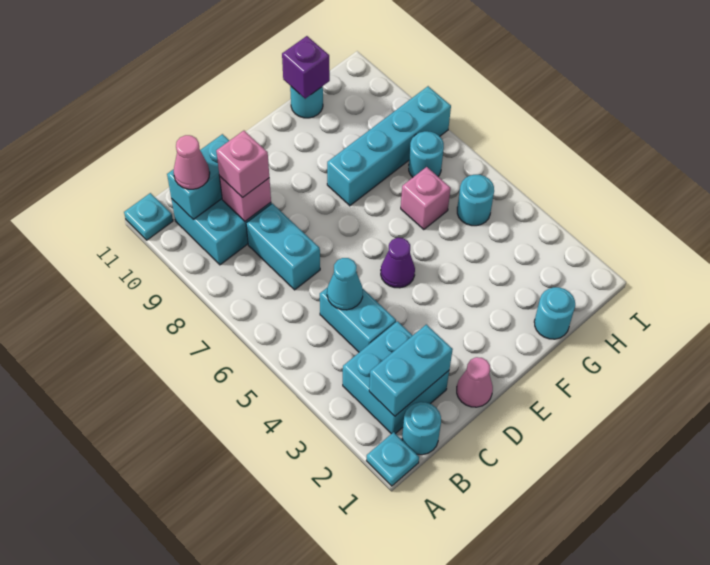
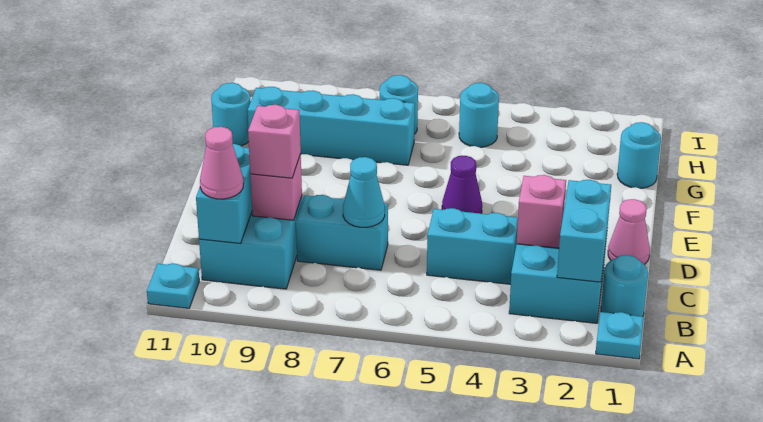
cyan 1x1 cone [327,258,363,310] -> cyan 1x1 cone moved to [343,157,385,227]
cyan 1x4 brick [327,86,451,206] -> cyan 1x4 brick turned to [248,87,415,165]
pink 1x1 brick [401,167,451,230] -> pink 1x1 brick moved to [517,175,566,248]
purple 1x1 brick [282,36,330,99] -> none

